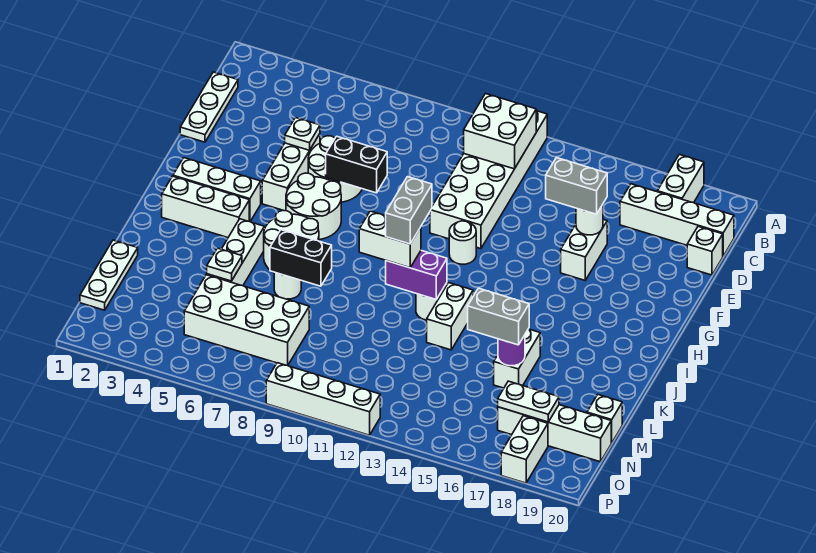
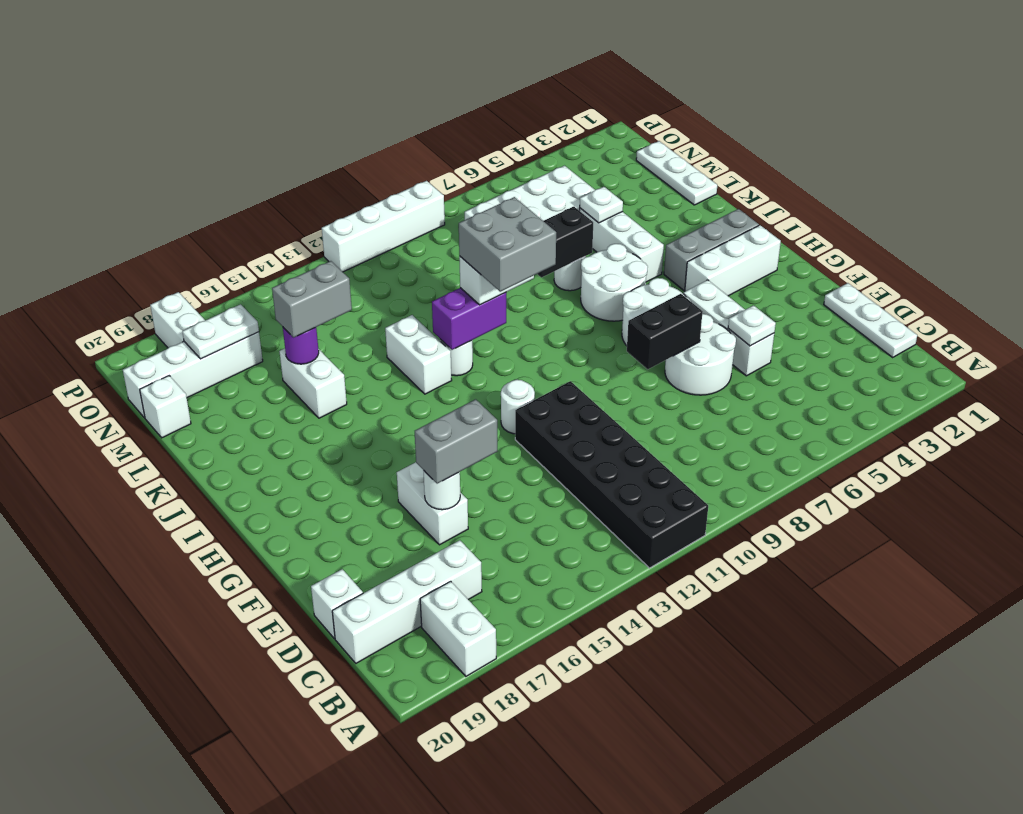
white 2x6 brick [430,111,547,249] -> black 2x6 brick [515,381,708,568]
white 2x2 brick [464,94,536,169] -> none
white 1x3 brick [162,176,249,238] -> grey 1x3 brick [664,209,759,290]
grey 1x2 brick [386,177,432,244] -> grey 2x2 brick [459,197,556,292]

